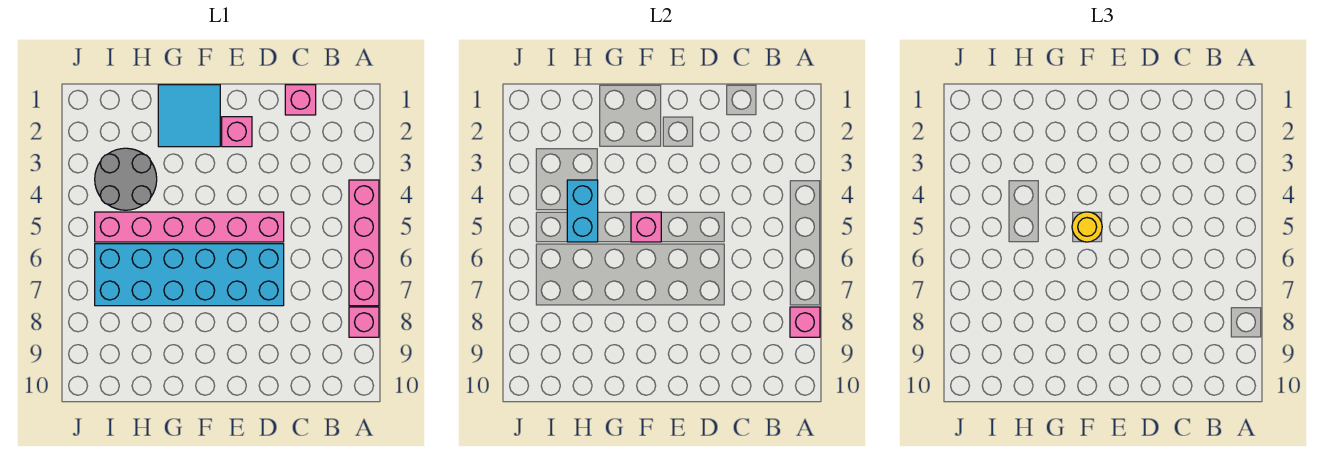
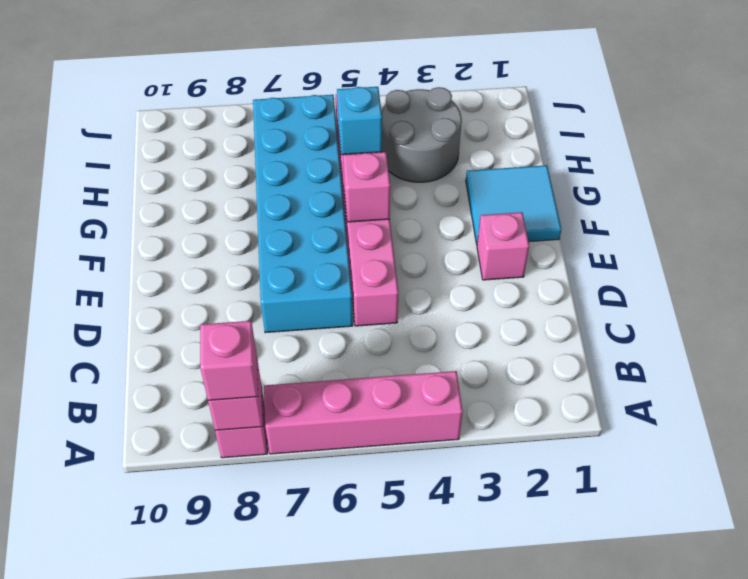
pink 1x1 brick [285,85,316,115] -> pink 1x1 brick moved to [200,321,258,400]
yellow 1x1 round brick [1072,212,1102,242] -> none
cyan 1x2 brick [567,180,598,242] -> cyan 1x1 brick [337,87,382,155]

